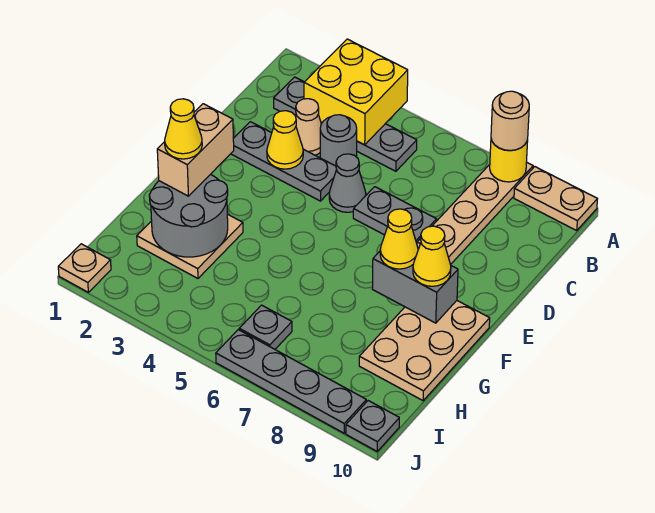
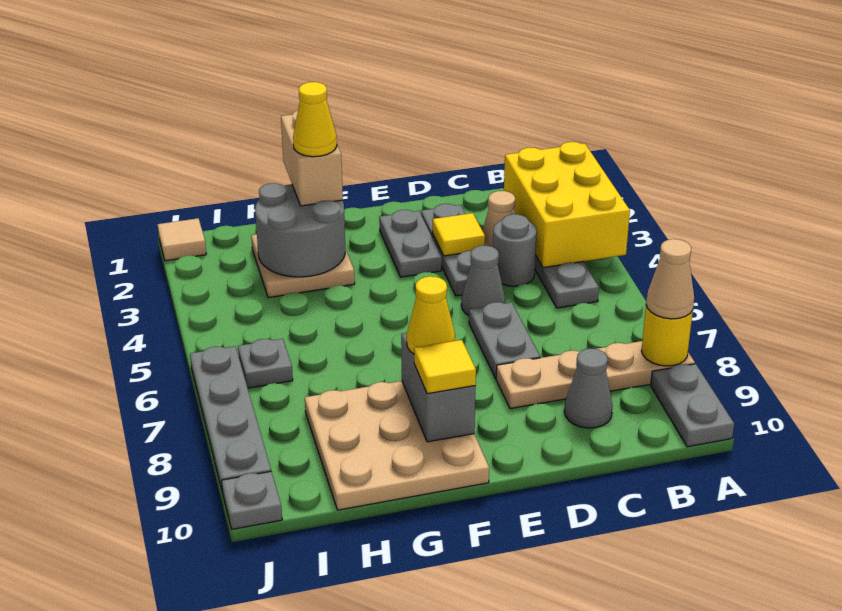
yellow 2x2 brick [304,39,408,145] -> yellow 2x3 brick [504,142,630,268]
tan 1x1 round brick [491,91,529,150] -> tan 1x1 cone [646,239,694,319]
tan 1x2 plate [514,167,597,230] -> grey 1x2 plate [651,364,734,447]
none -> grey 1x1 cone [564,348,612,428]
yellow 1x1 cone [267,111,303,169] -> yellow 1x1 tile [432,213,485,256]
none -> grey 1x2 plate [379,210,442,277]
tan 1x2 brick [157,104,234,196] -> tan 1x2 brick turned to [281,110,343,206]
tan 2x3 plate [359,301,490,401] -> tan 3x3 plate [305,381,489,510]
yellow 1x1 cone [413,226,451,286] -> yellow 1x1 tile [414,340,476,394]
tan 1x1 plate [58,244,111,292] -> tan 1x1 tile [158,218,206,261]

